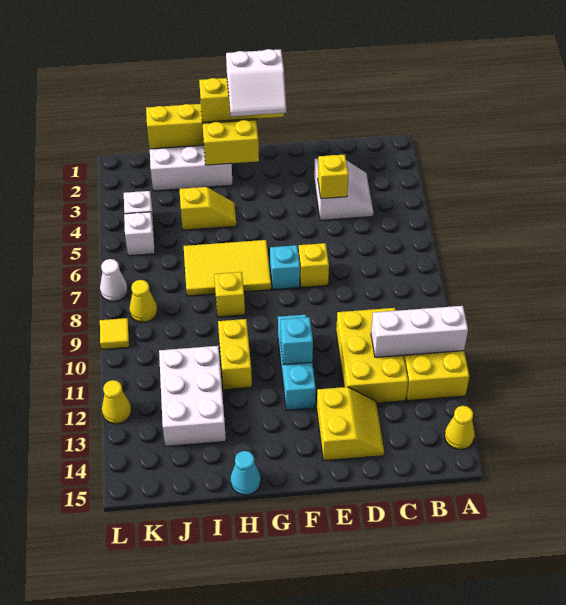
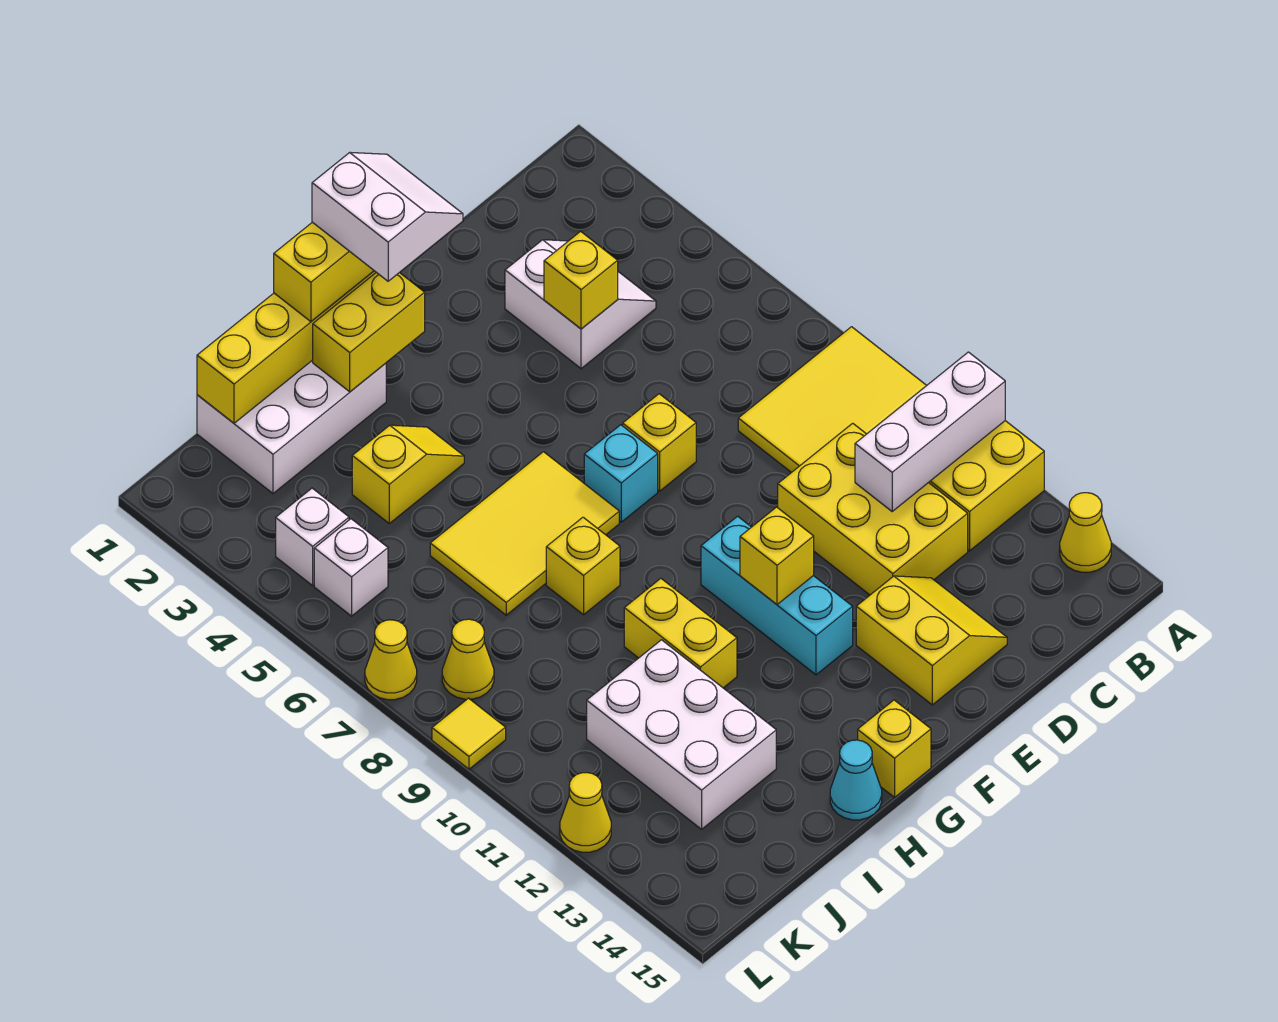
none -> yellow 2x3 tile [738,327,927,473]
white 2x2 slope [226,49,286,116] -> white 2x2 slope turned to [312,152,463,281]
cyan 1x1 brick [281,317,313,365] -> yellow 1x1 brick [740,507,814,605]
none -> yellow 1x1 brick [858,700,931,797]
white 1x1 cone [100,259,128,301] -> yellow 1x1 cone [365,620,417,700]

